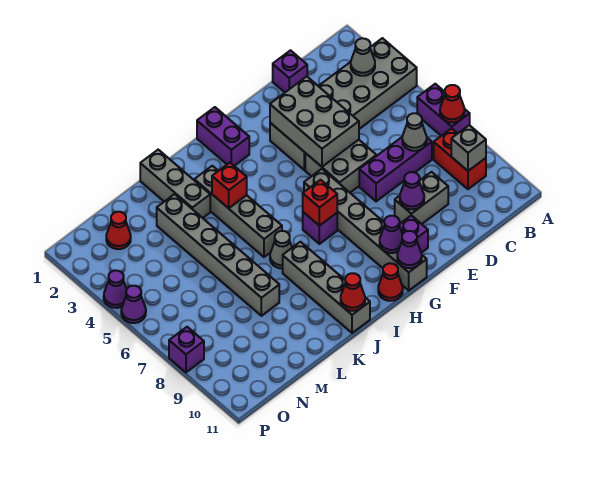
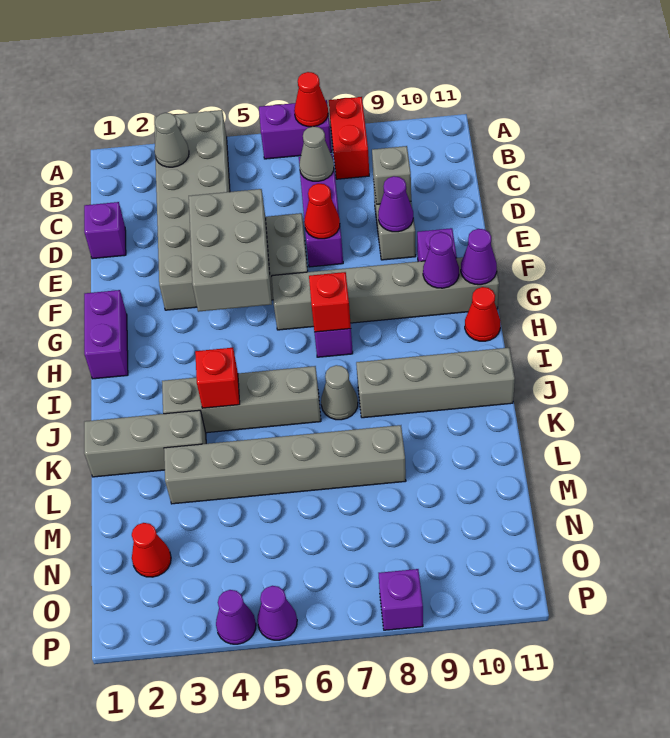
red 1x2 brick [434,128,486,189] -> red 1x2 brick turned to [329,97,369,179]
grey 1x1 brick [451,125,486,171] -> grey 1x1 brick moved to [372,146,411,204]
grey 2x3 brick [270,77,359,167] -> grey 2x3 brick turned to [189,189,272,312]
purple 1x2 brick [197,107,249,166] -> purple 1x2 brick turned to [84,290,128,379]
red 1x1 cone [341,273,365,311] -> red 1x1 cone moved to [304,184,340,239]

